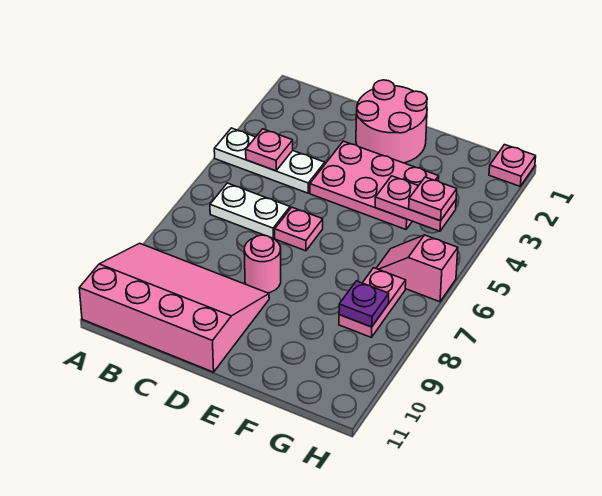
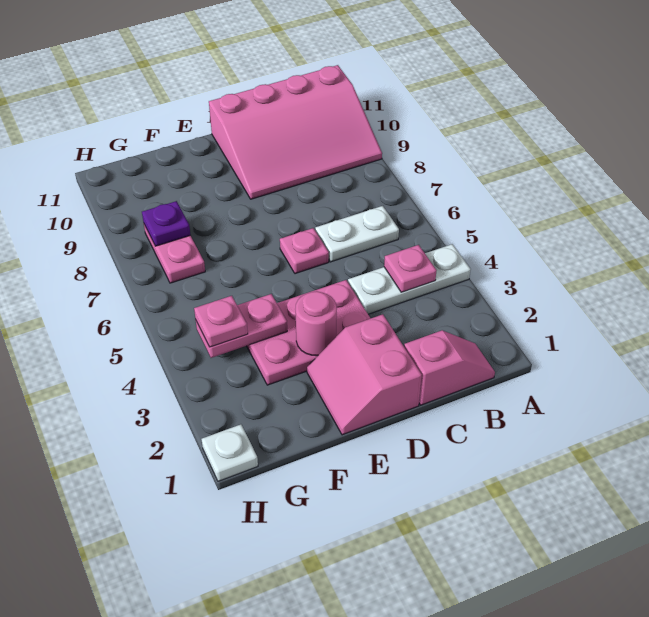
pink 2x2 round brick [356,80,427,163] -> pink 2x2 slope [307,314,422,435]
pink 1x1 round brick [244,235,281,293] -> pink 1x1 round brick moved to [296,291,337,356]
pink 1x2 slope [376,235,458,302] -> pink 1x2 slope moved to [404,331,495,405]
pink 1x1 plate [489,145,536,186] -> white 1x1 plate [202,424,258,481]

